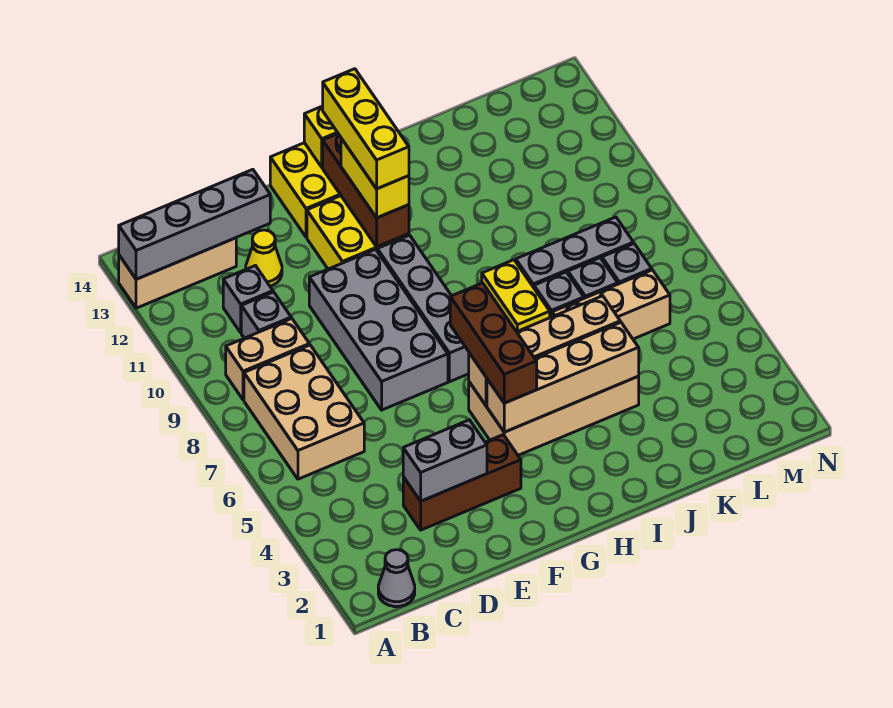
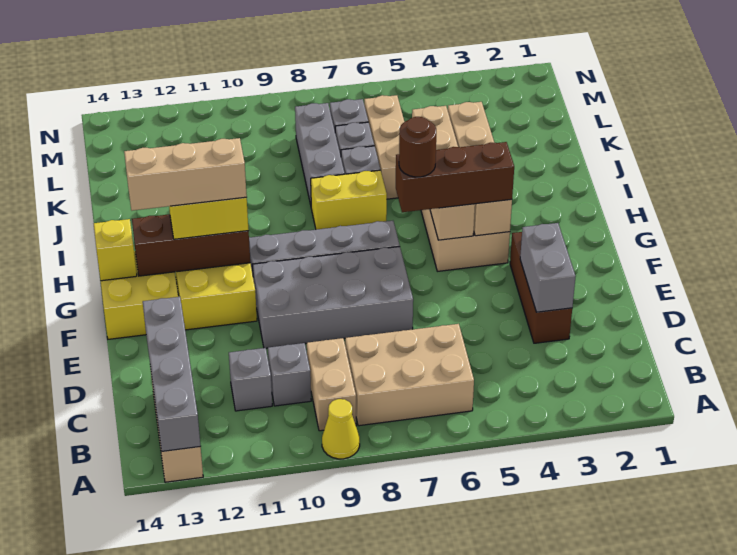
grey 1x1 cone [378,550,415,607] -> none
yellow 1x1 cone [246,230,282,286] -> yellow 1x1 cone moved to [322,399,360,459]
none -> brown 1x1 round brick [399,117,436,177]
yellow 1x3 brick [323,69,409,189] -> tan 1x3 brick [124,138,247,211]

